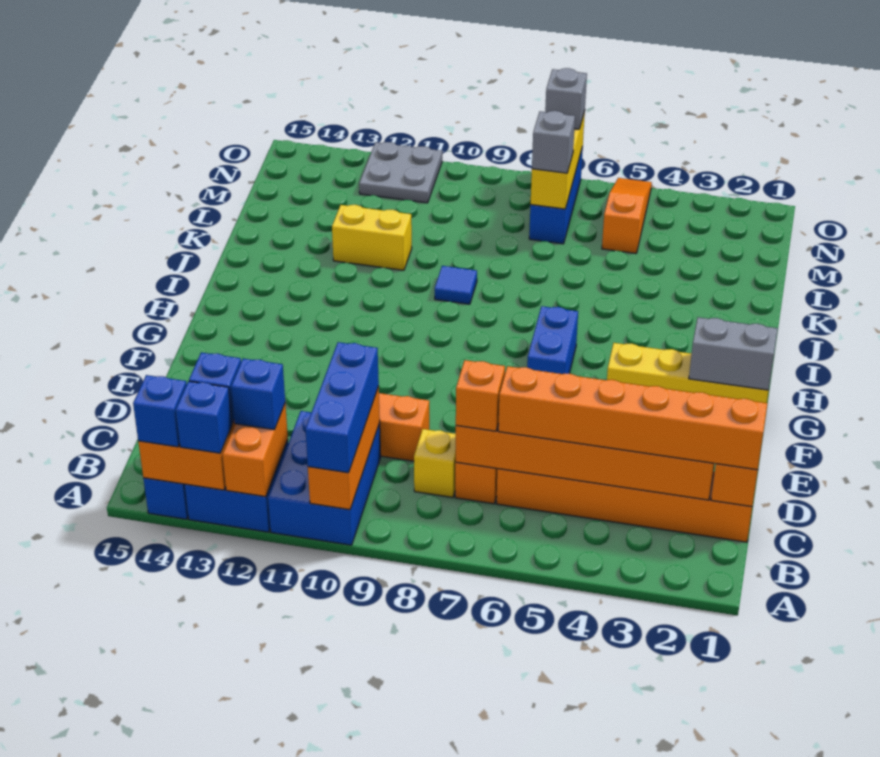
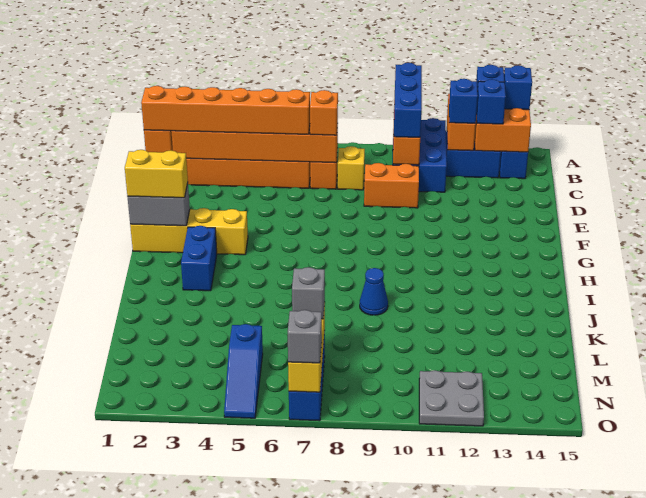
blue 1x2 brick [527,306,578,374] -> blue 1x2 brick moved to [181,226,217,291]
blue 1x1 tile [435,266,477,304] -> blue 1x1 cone [360,268,388,315]
yellow 1x2 brick [332,205,412,270] -> yellow 1x2 brick moved to [125,150,188,198]
orange 1x3 slope [602,178,652,253] -> blue 1x3 slope [224,324,263,418]

